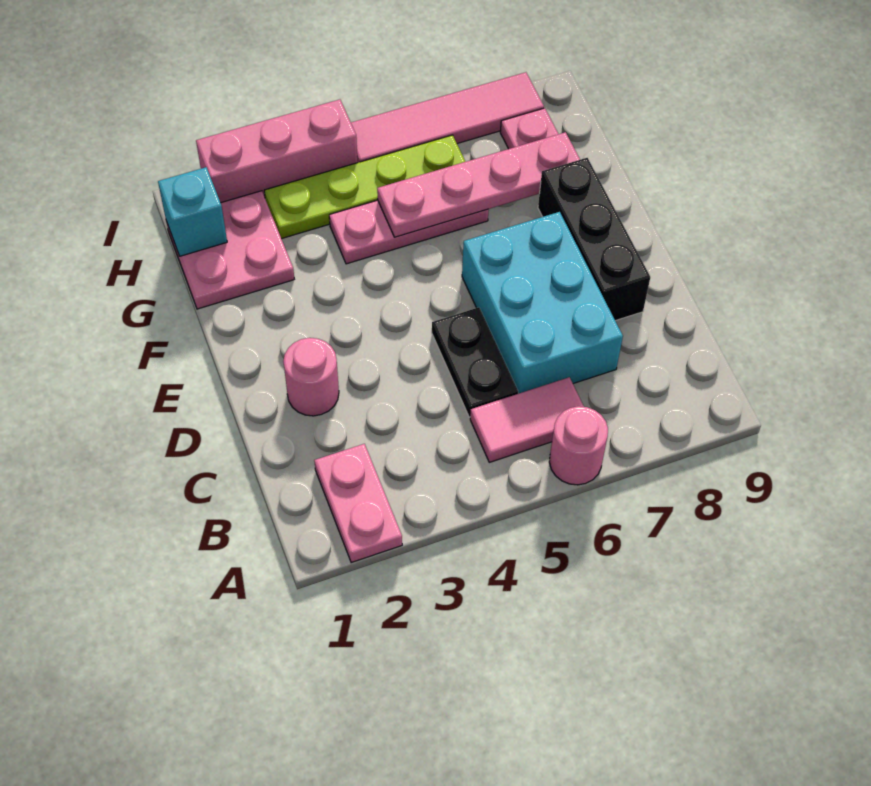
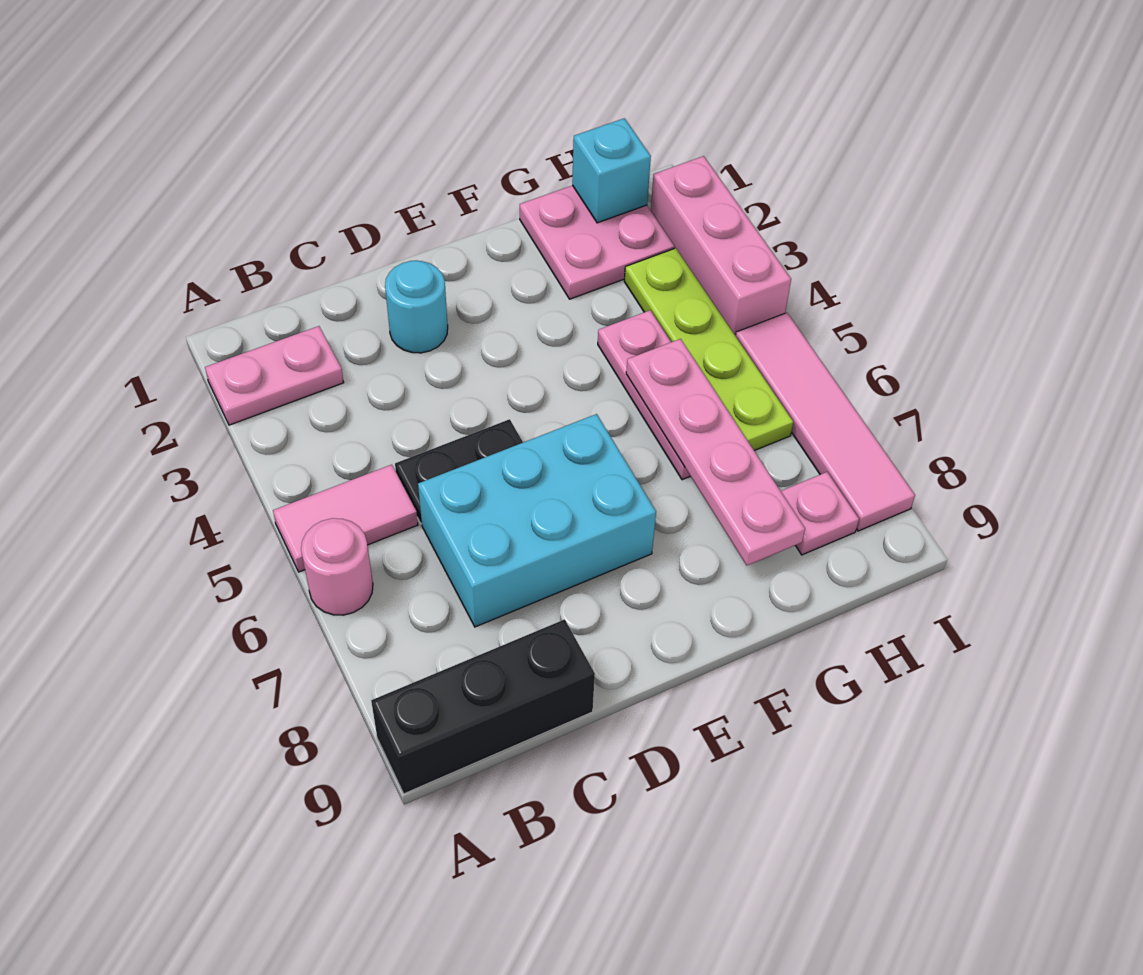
pink 1x2 tile [470,377,584,462] -> pink 1x2 tile turned to [273,465,418,572]
pink 1x1 round brick [283,338,339,416] -> cyan 1x1 round brick [385,260,448,353]
black 1x3 brick [538,158,650,321] -> black 1x3 brick moved to [371,619,595,794]

